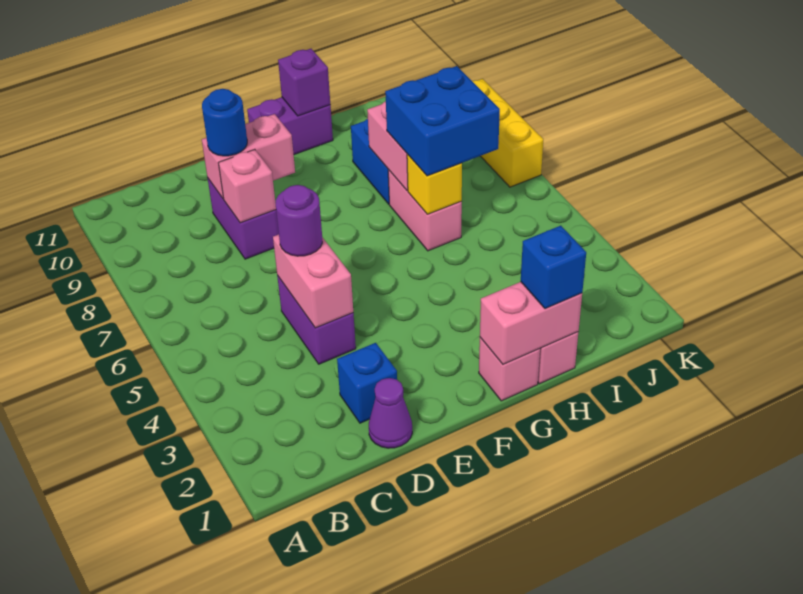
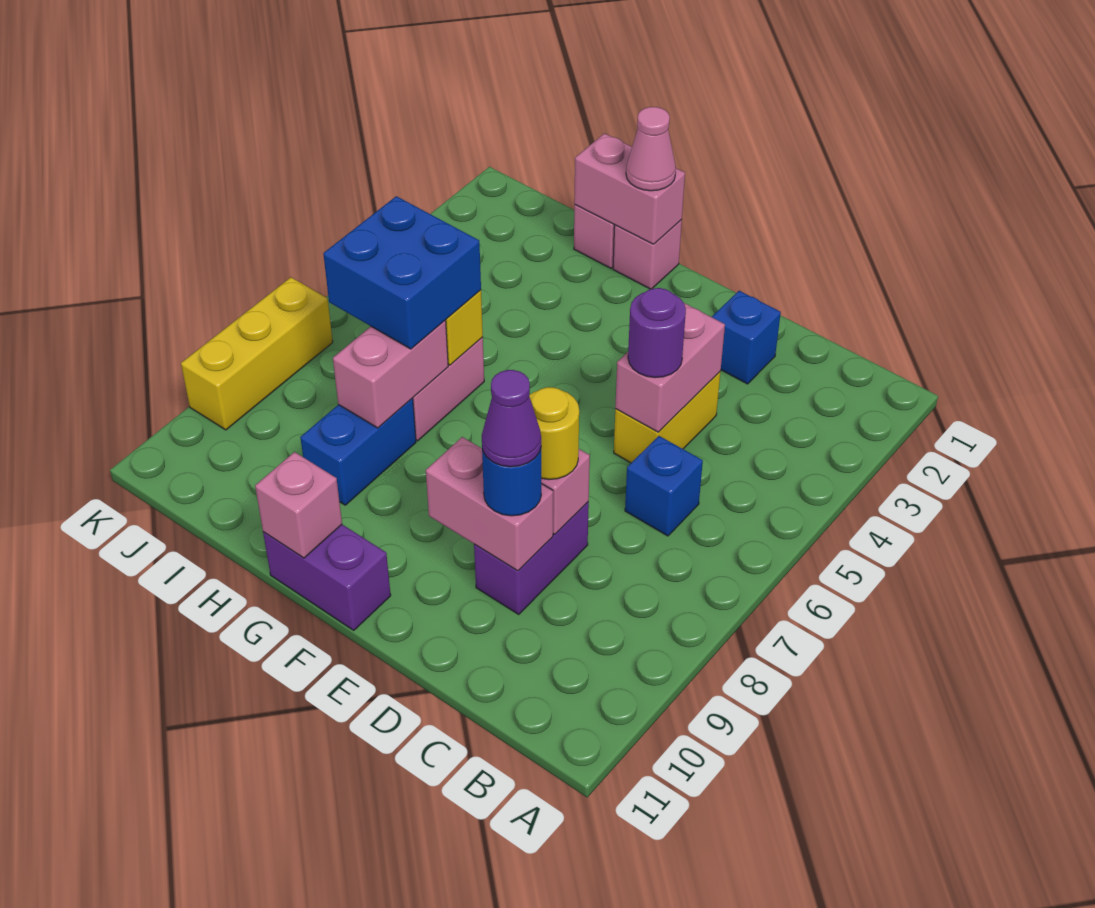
purple 1x1 cone [369,378,412,448] -> purple 1x1 cone moved to [482,370,541,467]
purple 1x2 brick [277,276,356,364] -> yellow 1x2 brick [614,372,720,463]
none -> yellow 1x1 round brick [529,387,579,479]
none -> pink 1x1 cone [626,107,676,191]
purple 1x1 brick [278,49,330,116] -> pink 1x1 brick [255,452,342,558]
blue 1x1 brick [521,226,586,309] -> blue 1x1 brick moved to [625,436,703,536]

